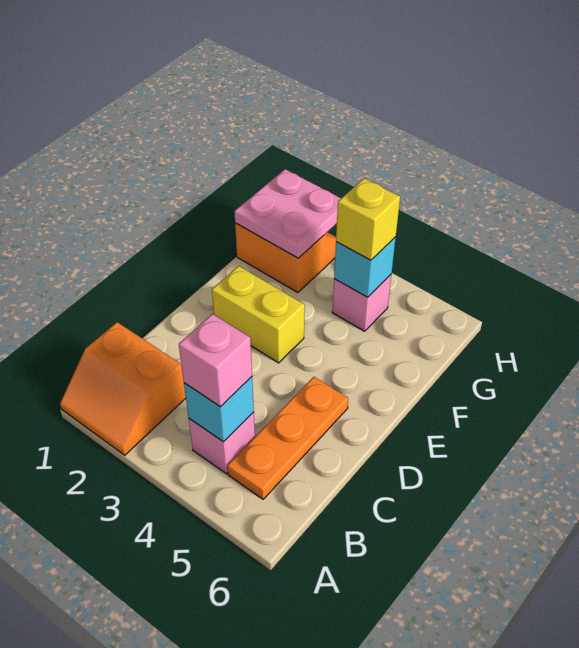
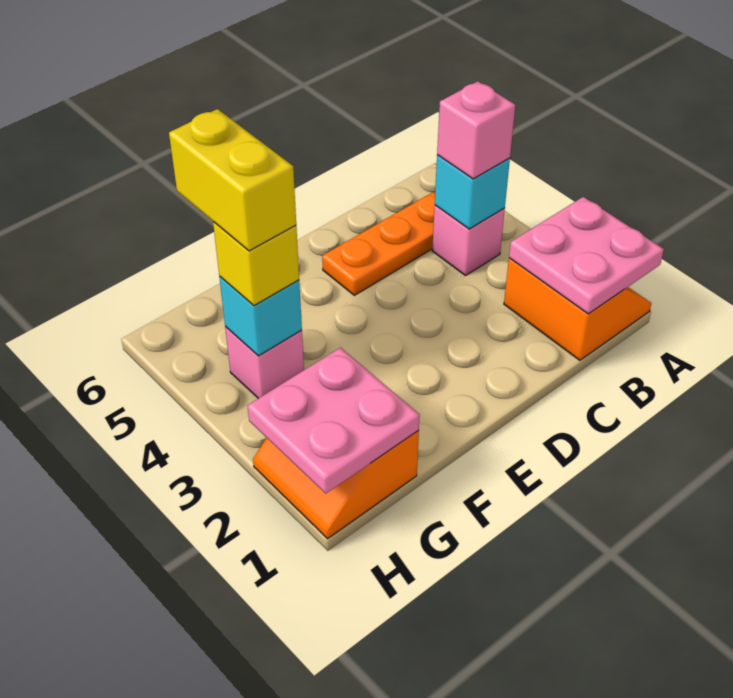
none -> pink 2x2 plate [509,197,664,314]
yellow 1x2 brick [212,266,305,363] -> yellow 1x2 brick moved to [169,109,296,251]

